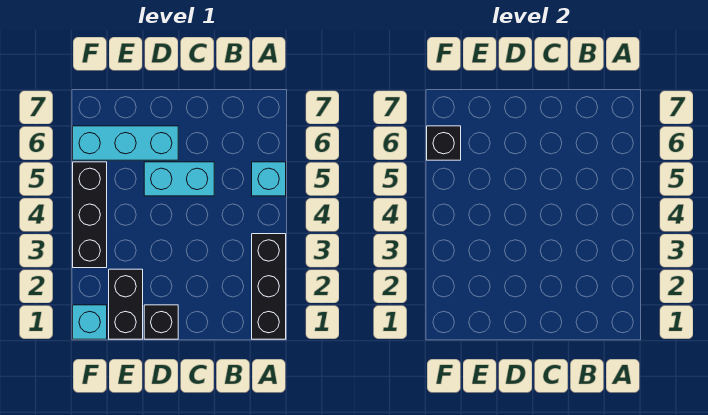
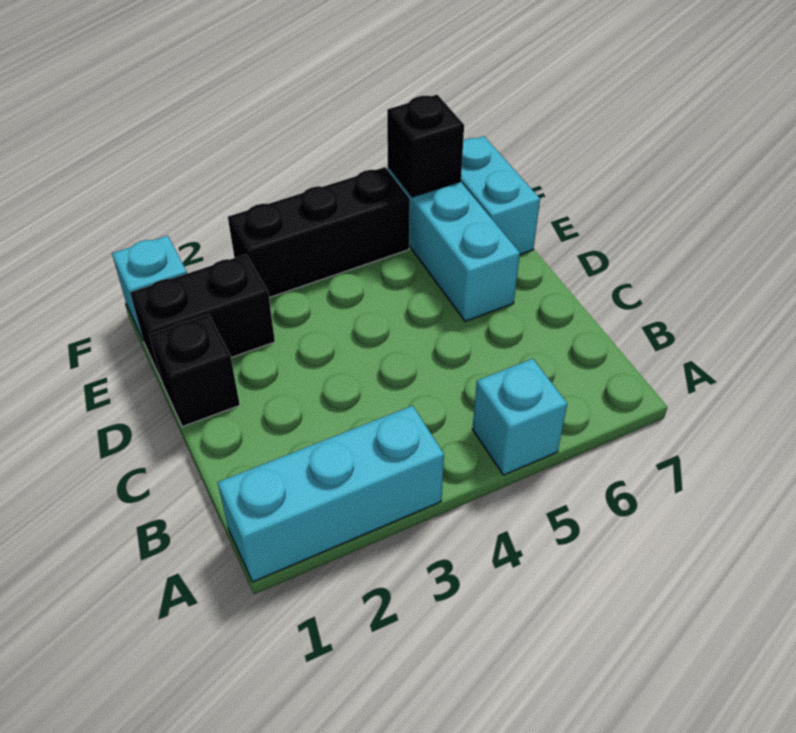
black 1x3 brick [252,234,286,339] -> cyan 1x3 brick [217,406,444,582]
cyan 1x2 brick [144,162,214,196] -> cyan 1x2 brick moved to [461,136,540,254]

